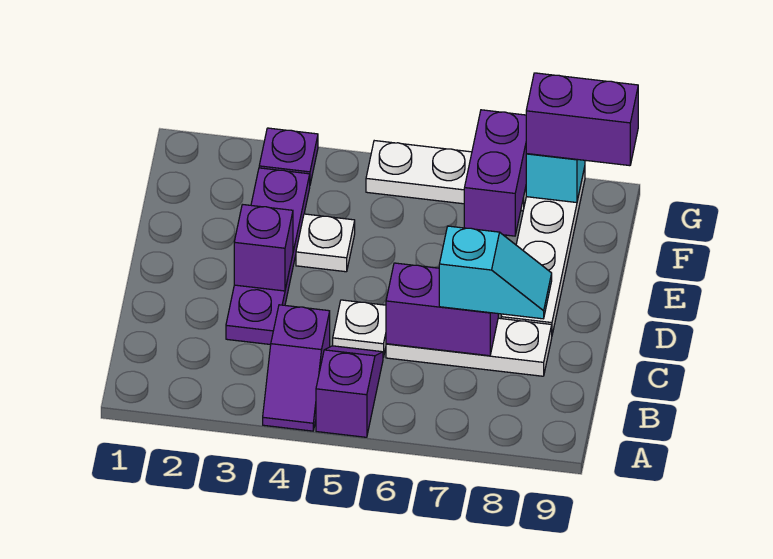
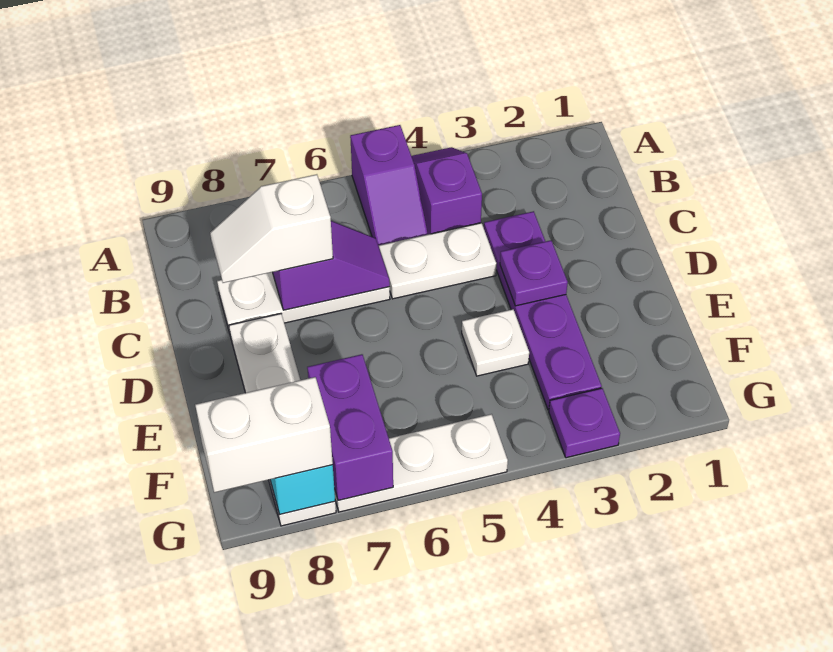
white 1x1 plate [333,300,386,357] -> white 1x2 plate [379,223,497,299]
purple 1x2 brick [386,263,498,356] -> purple 1x2 slope [273,221,390,310]
cyan 1x2 slope [439,226,552,319] -> white 1x2 slope [210,174,333,283]
purple 1x1 brick [234,205,293,291] -> purple 1x1 plate [500,240,568,306]
purple 1x2 brick [526,73,638,166] -> white 1x2 brick [195,377,333,493]

